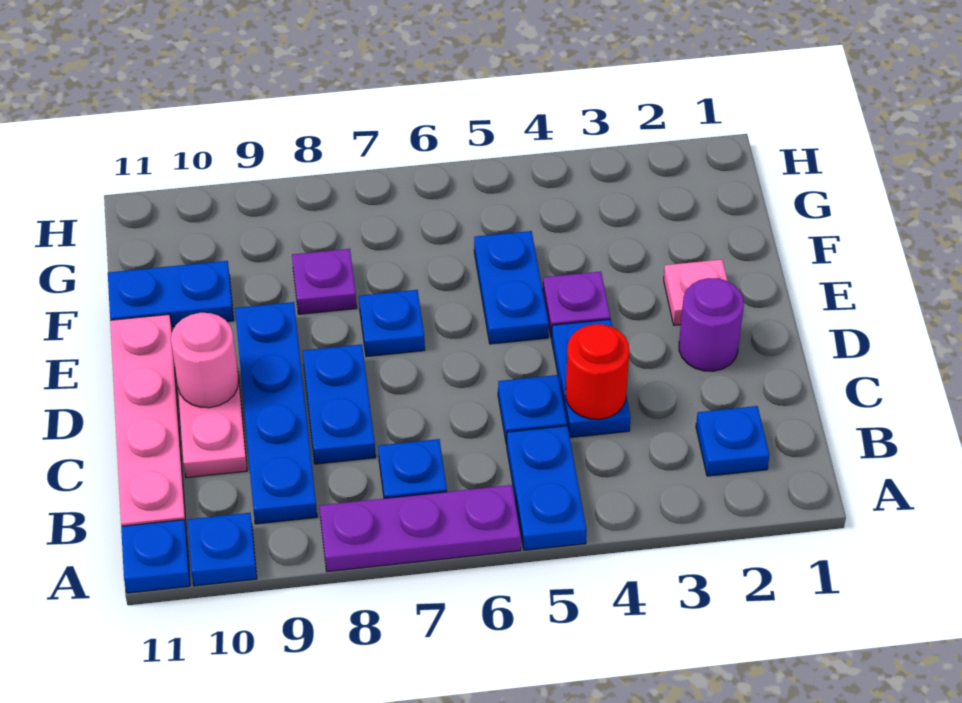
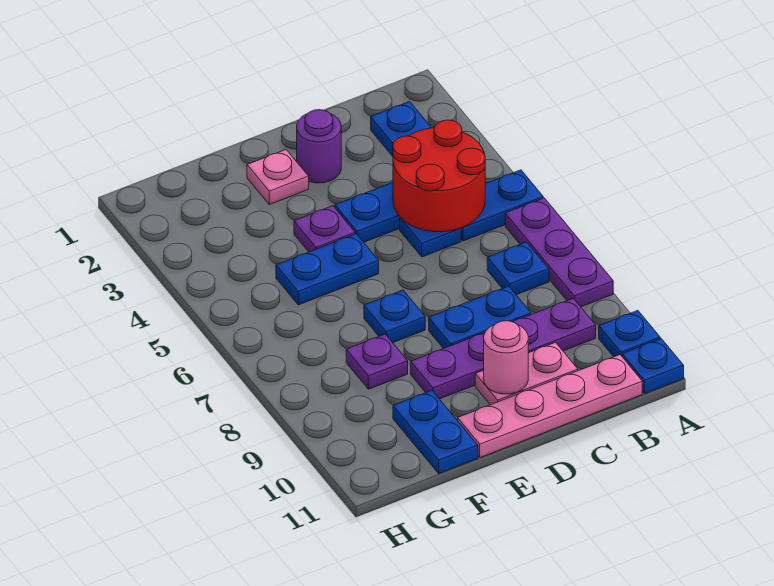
blue 1x4 plate [235,302,317,524] -> purple 1x4 plate [411,298,596,399]
red 1x1 round brick [566,324,629,419] -> red 2x2 round brick [393,120,485,232]

